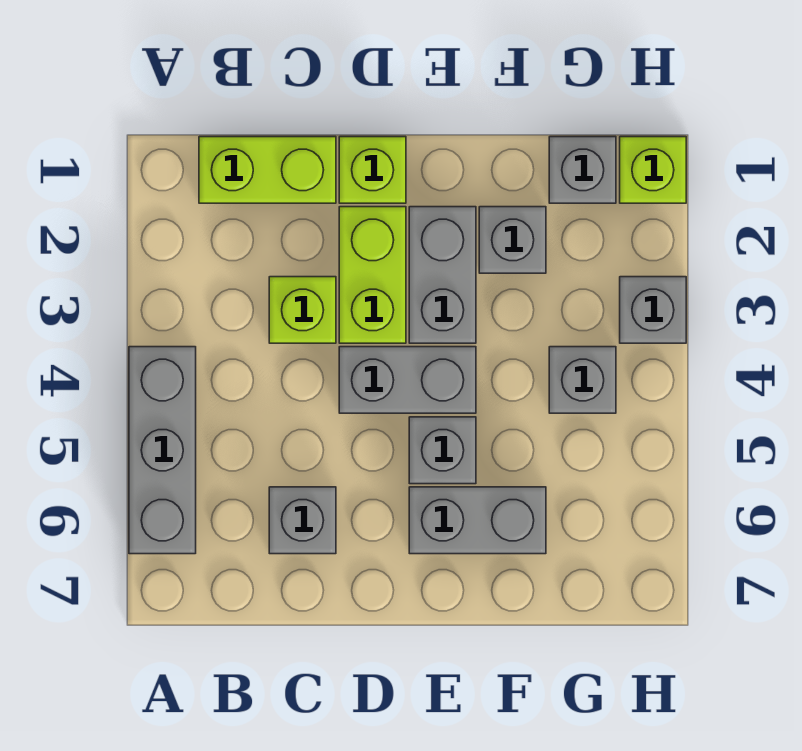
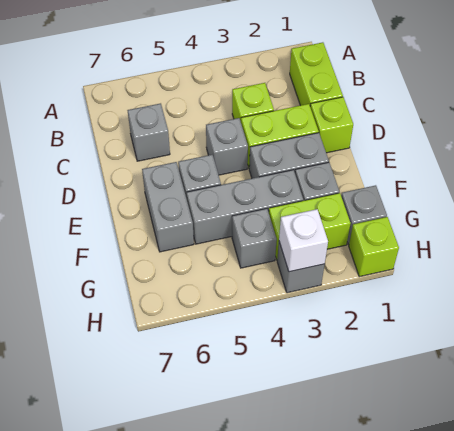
grey 1x3 brick [129,347,196,554] -> grey 1x3 brick moved to [187,170,303,244]
grey 1x2 brick [339,347,476,413] -> grey 1x1 brick [206,118,248,175]
none -> lime 1x2 brick [269,193,350,259]
none -> white 1x1 brick [279,209,328,272]

